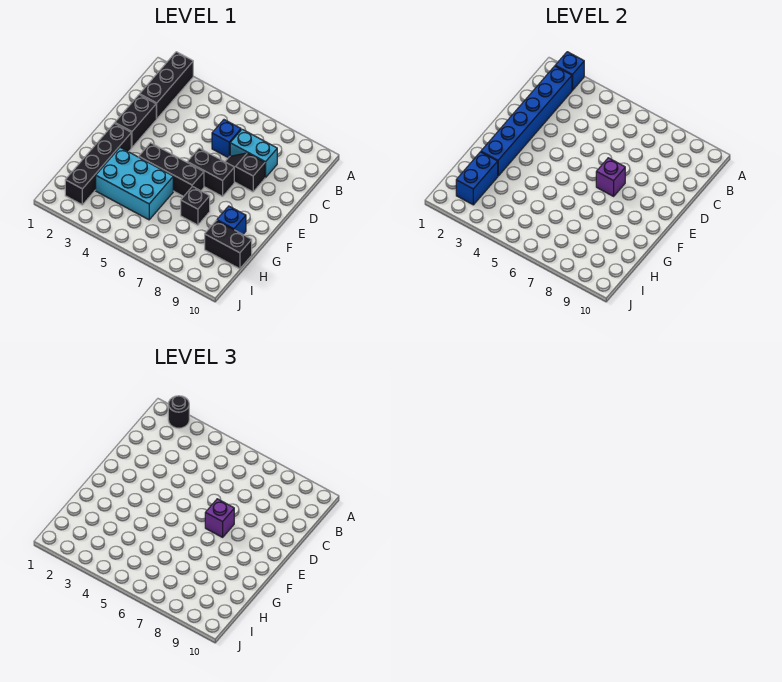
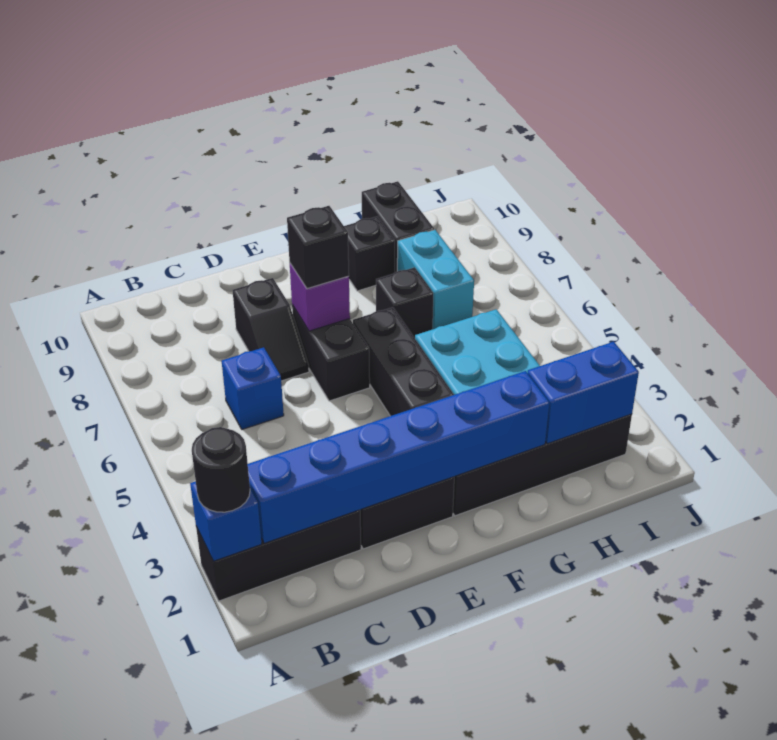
cyan 1x2 brick [230,129,277,178] -> cyan 1x2 brick moved to [397,230,474,329]
purple 1x1 brick [205,499,234,537] -> black 1x1 brick [287,206,349,289]
blue 1x1 brick [217,206,246,234] -> black 1x1 brick [344,217,395,291]

